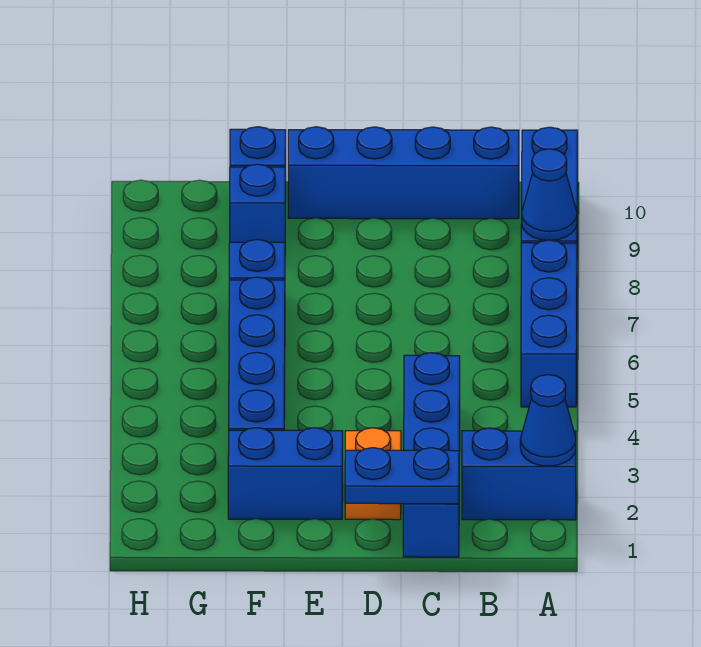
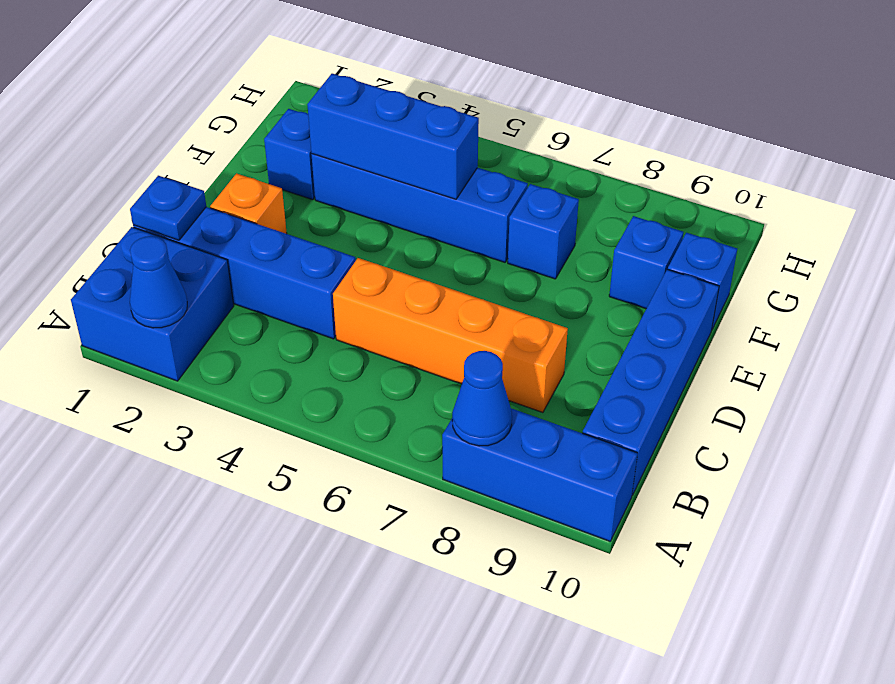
blue 1x2 brick [462,428,576,520] -> blue 2x2 brick [71,227,234,381]
blue 1x3 brick [521,240,577,407] -> blue 1x3 brick moved to [307,74,479,199]
blue 1x2 plate [345,448,459,504] -> blue 1x1 plate [130,176,206,240]
none -> orange 1x4 brick [333,258,568,413]
blue 1x2 brick [228,428,343,519] -> blue 1x1 brick [264,109,315,200]

